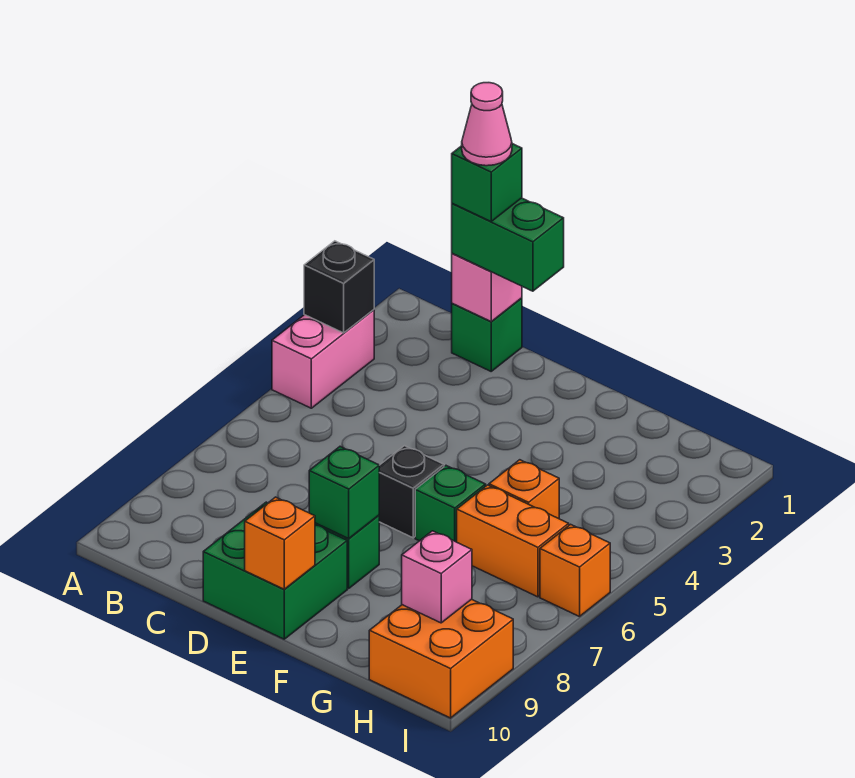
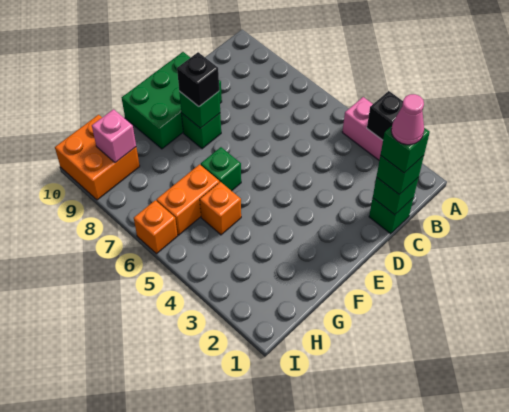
pink 1x1 brick [452,253,522,321] -> green 1x1 brick [373,177,419,215]
green 1x2 brick [452,198,564,291] -> green 1x1 brick [376,156,424,195]
green 2x2 brick [203,502,347,639] -> green 2x3 brick [122,52,222,149]
black 1x1 brick [379,446,444,538] -> black 1x1 brick moved to [177,52,219,107]
orange 1x1 brick [245,497,315,589] -> none

